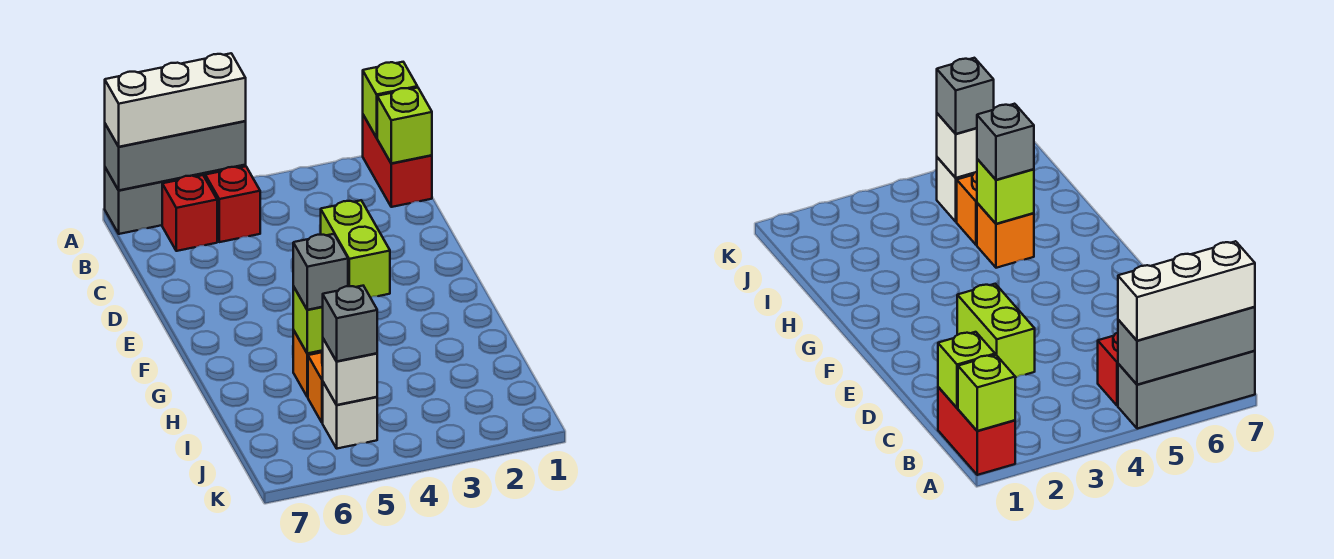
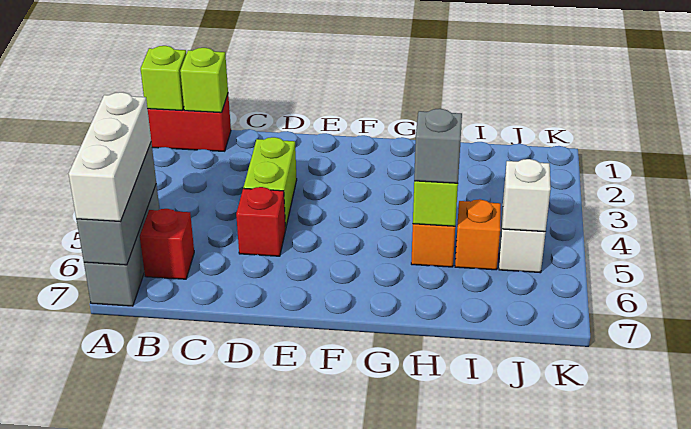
red 1x1 brick [205,166,260,242] -> red 1x1 brick moved to [236,187,285,256]
lime 1x2 brick [321,200,390,297] -> lime 1x2 brick turned to [244,137,297,229]
grey 1x1 brick [323,286,377,361] -> none

